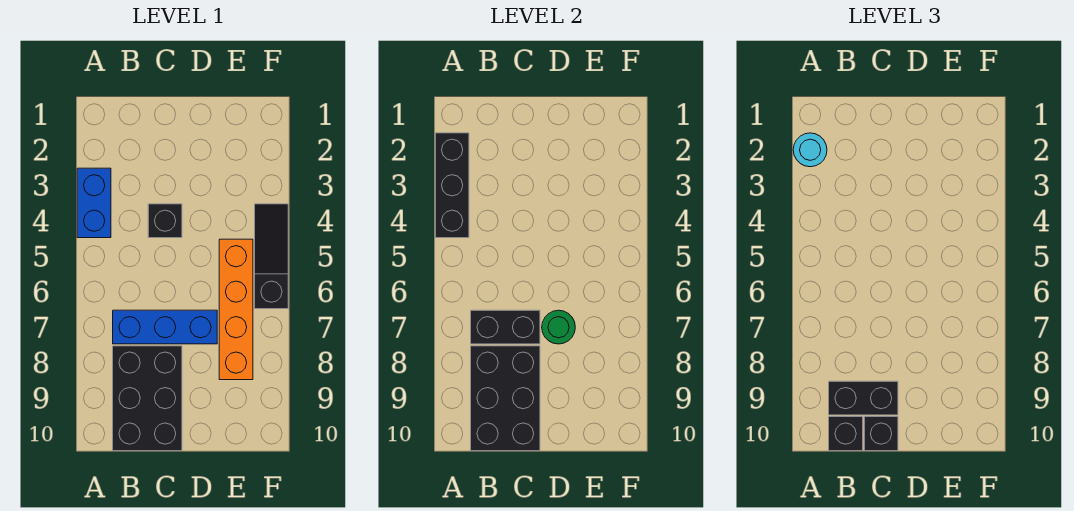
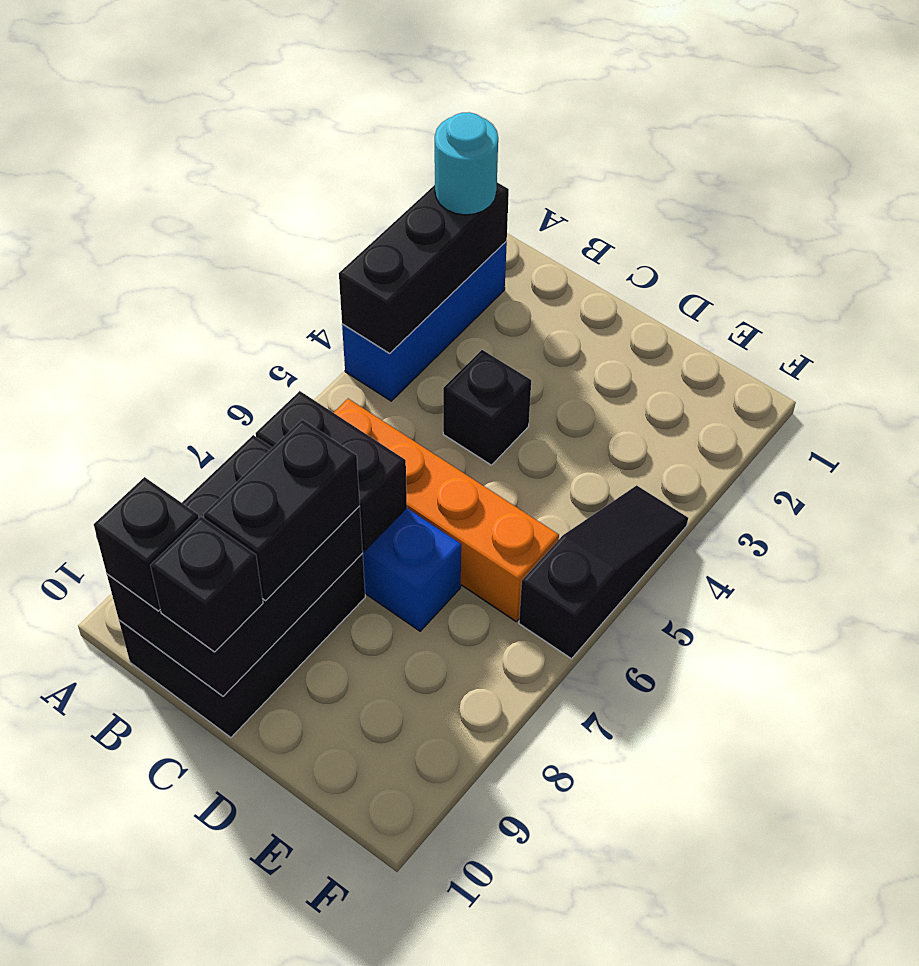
blue 1x2 brick [77,168,111,238] -> blue 1x3 brick [342,241,507,401]
black 1x2 brick [829,381,898,415] -> black 1x2 brick turned to [204,420,360,601]
green 1x1 round brick [542,310,575,344] -> none
orange 1x4 brick [219,239,253,380] -> orange 1x4 brick turned to [333,399,559,621]

